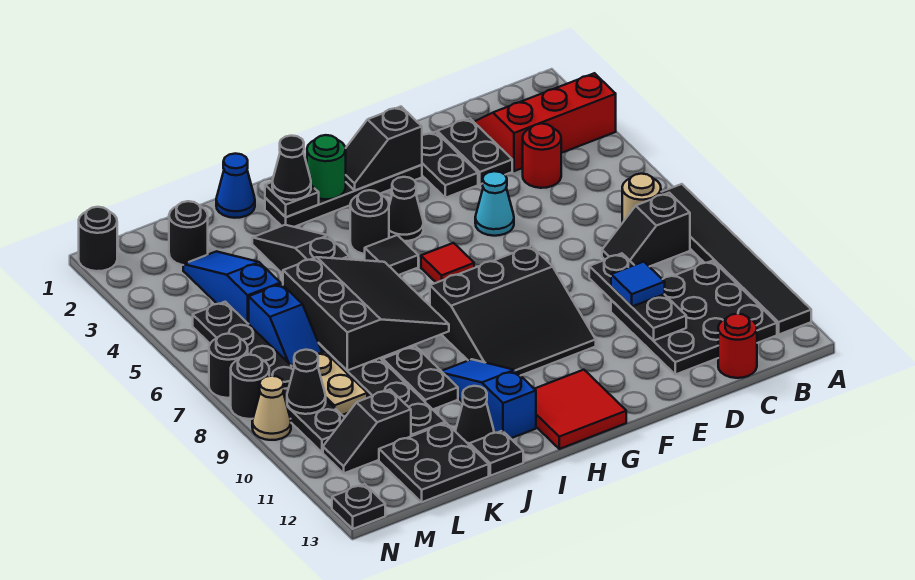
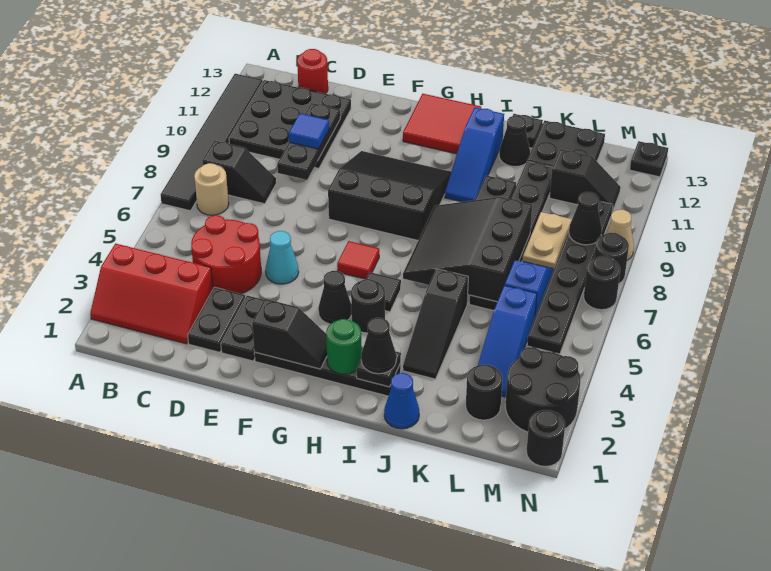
red 1x1 round brick [523,124,561,188] -> red 2x2 round brick [191,215,261,294]
none -> black 2x2 round brick [505,347,580,432]

